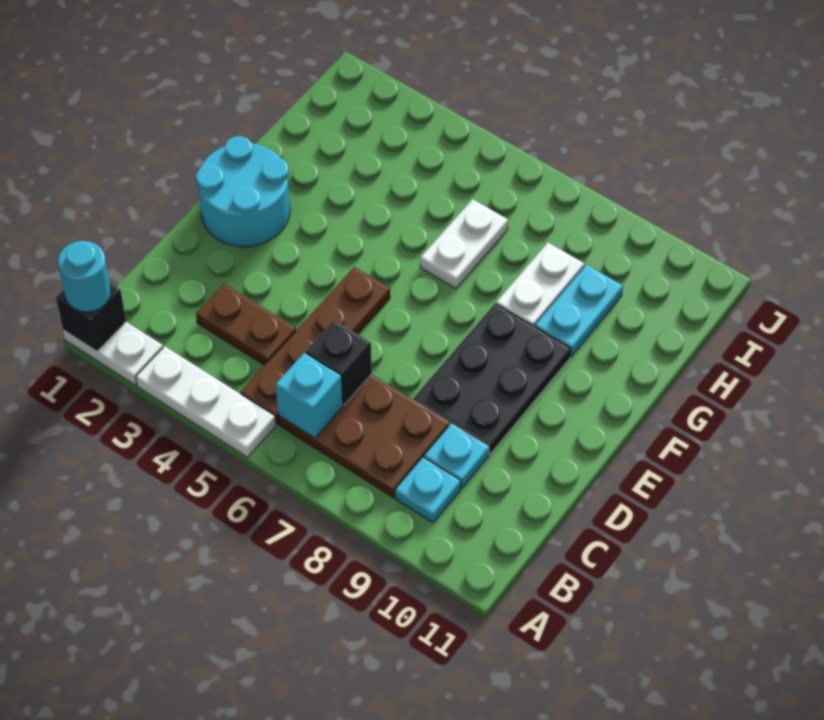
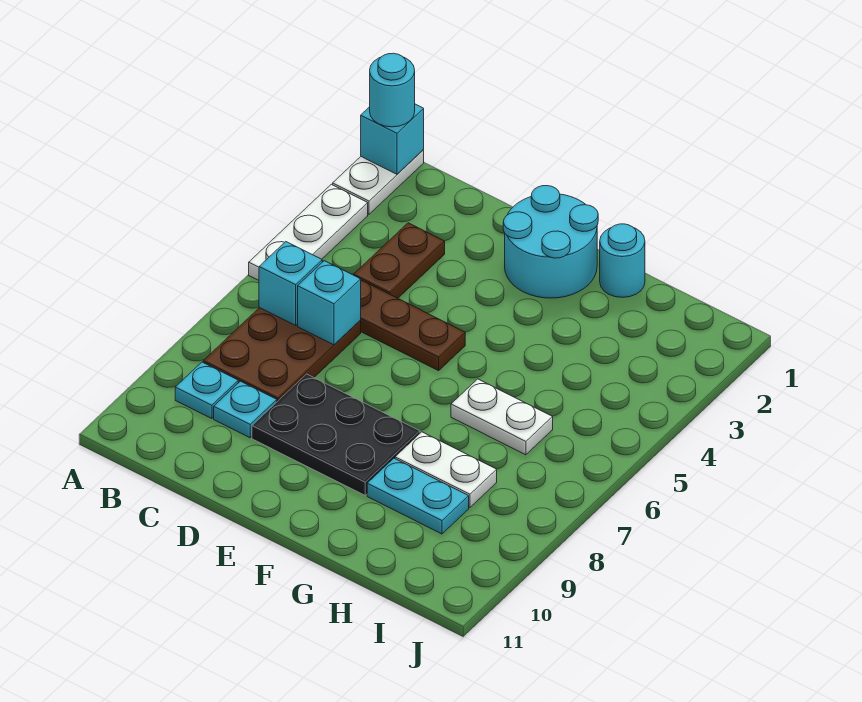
black 1x1 brick [56,283,126,351] -> cyan 1x1 brick [361,104,424,174]
black 1x1 brick [306,320,372,405] -> cyan 1x1 brick [298,261,361,345]
none -> cyan 1x1 round brick [600,224,645,297]

